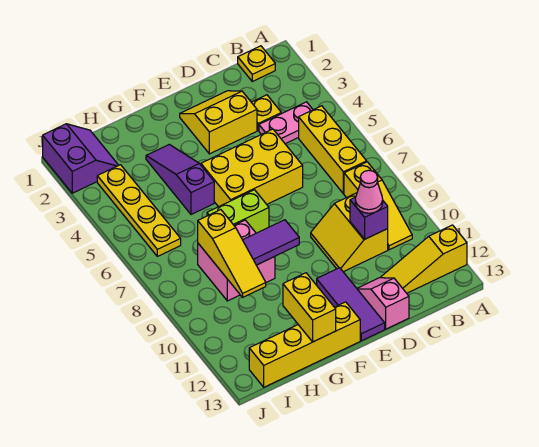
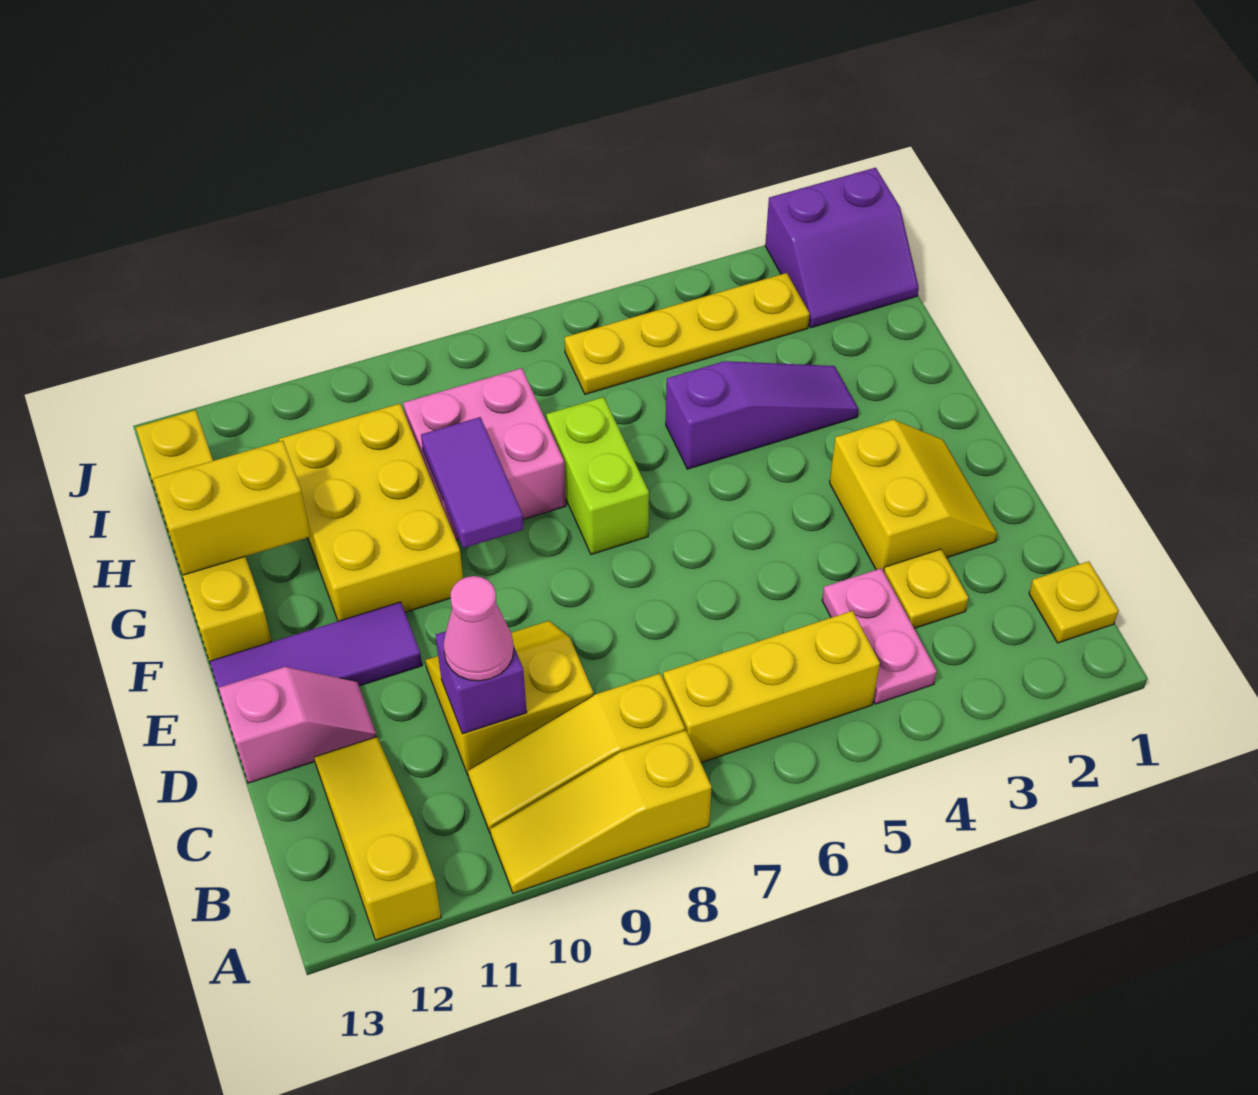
yellow 2x3 brick [201,129,303,207] -> yellow 2x3 brick moved to [279,404,463,621]
yellow 1x3 slope [198,210,266,297] -> yellow 1x3 slope moved to [490,730,712,893]

